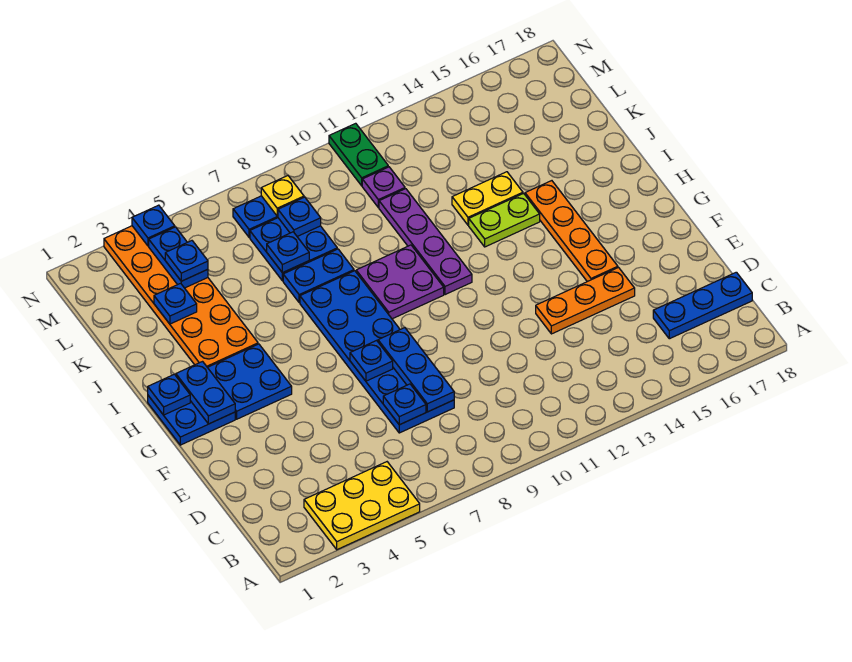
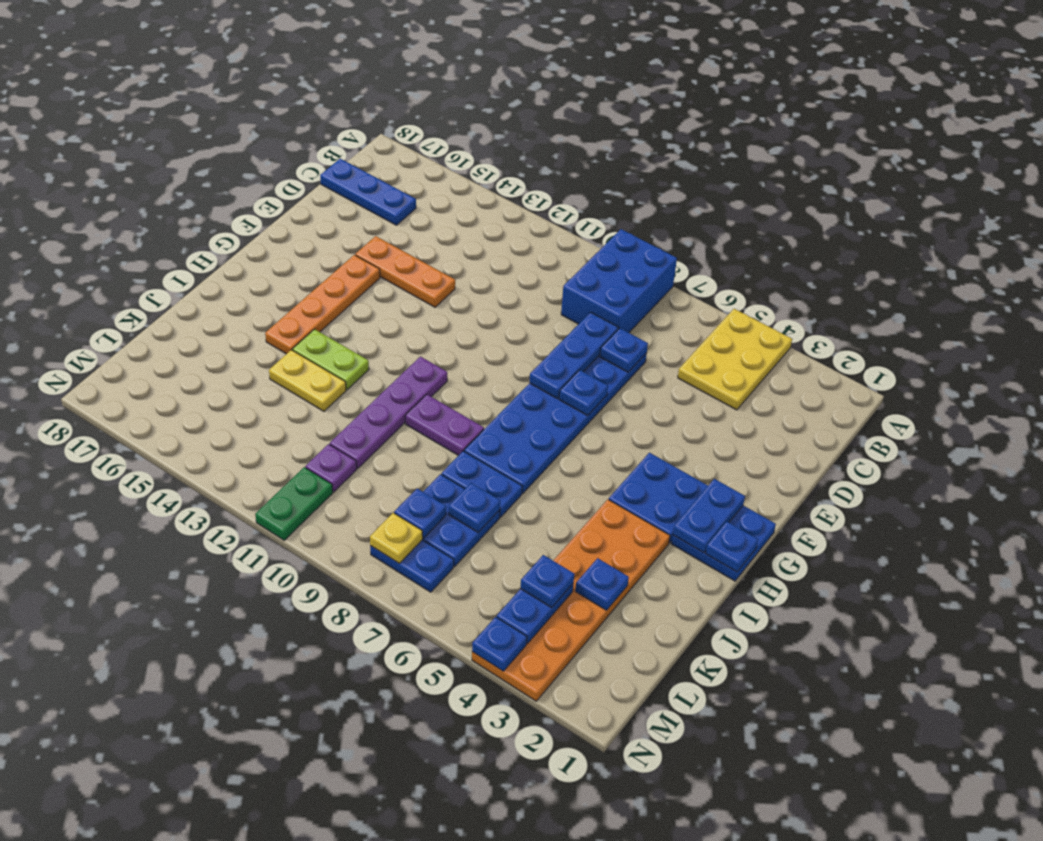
yellow 2x3 plate [304,462,420,550] -> yellow 2x3 plate turned to [678,309,792,410]
none -> blue 2x3 brick [561,229,677,333]
purple 2x2 plate [356,245,444,319] -> purple 1x2 plate [405,394,484,456]

